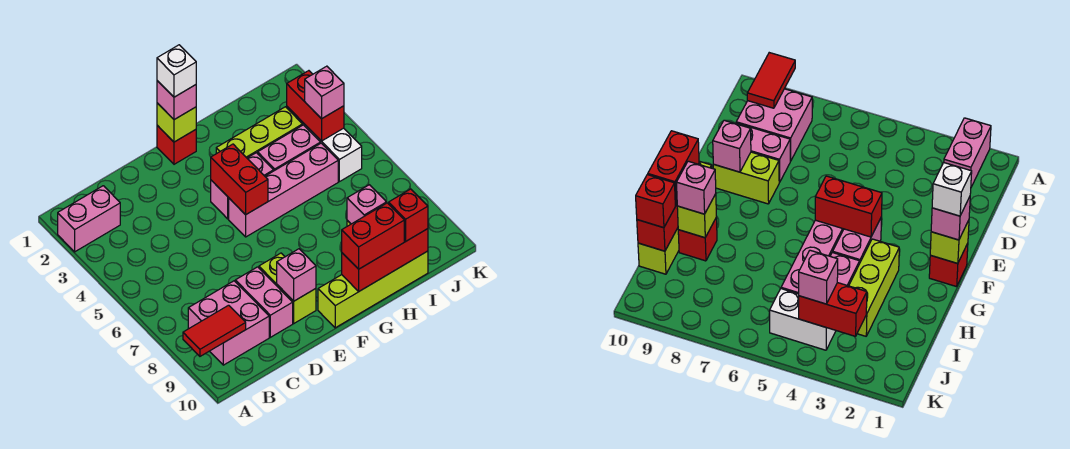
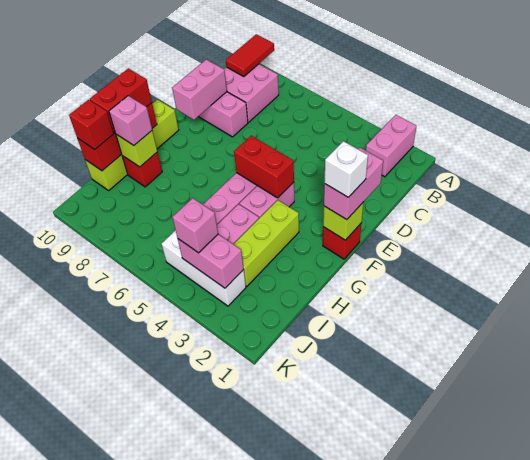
lime 1x2 brick [259,253,316,323] -> none
pink 1x1 brick [277,249,316,301] -> pink 1x2 brick [172,59,227,120]
pink 1x1 brick [157,81,196,120] -> pink 1x2 brick [324,148,383,220]
red 1x2 brick [287,71,344,141] -> pink 1x2 brick [178,234,244,288]
white 1x2 brick [305,125,362,182] -> white 1x3 brick [161,230,246,306]

